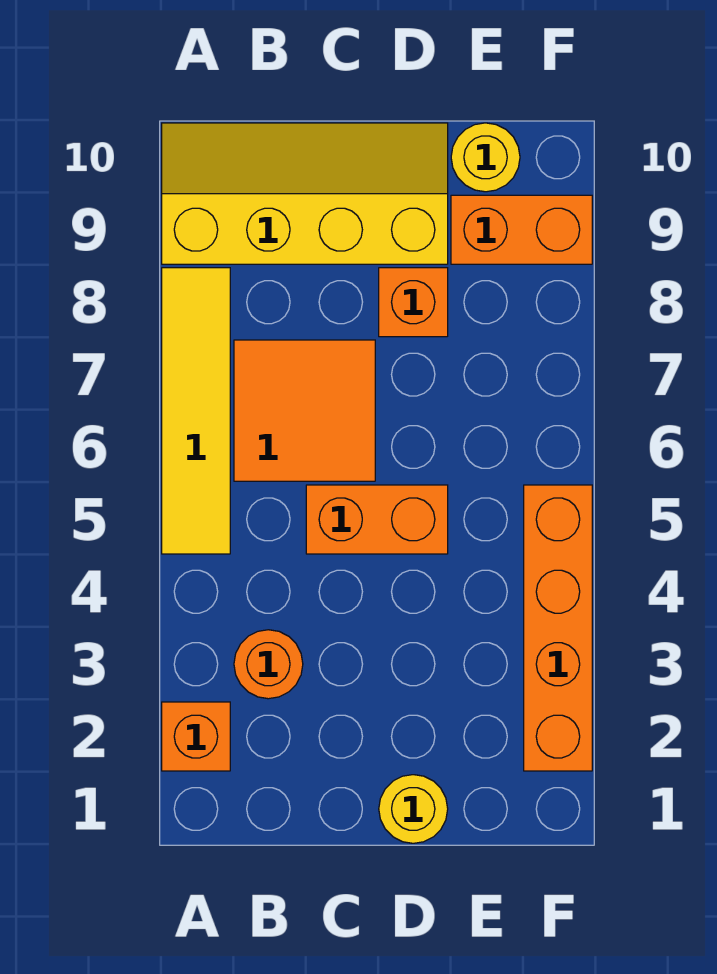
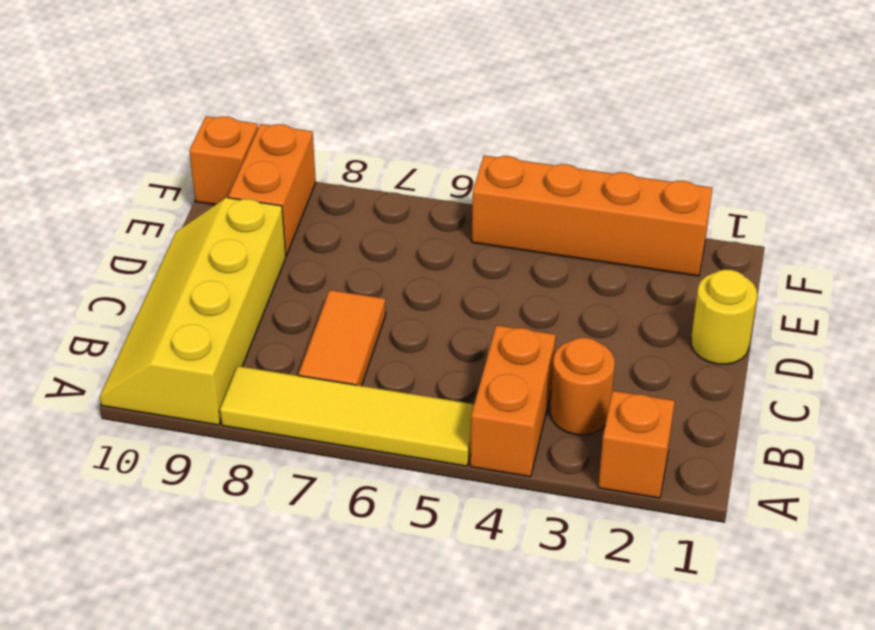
orange 2x2 tile [234,340,375,481] -> orange 1x2 tile [299,290,386,386]
orange 1x2 brick [306,485,448,554] -> orange 1x2 brick moved to [470,325,556,477]
orange 1x1 brick [379,268,448,337] -> orange 1x1 brick moved to [189,116,258,205]
yellow 1x1 round brick [451,123,520,192] -> none

